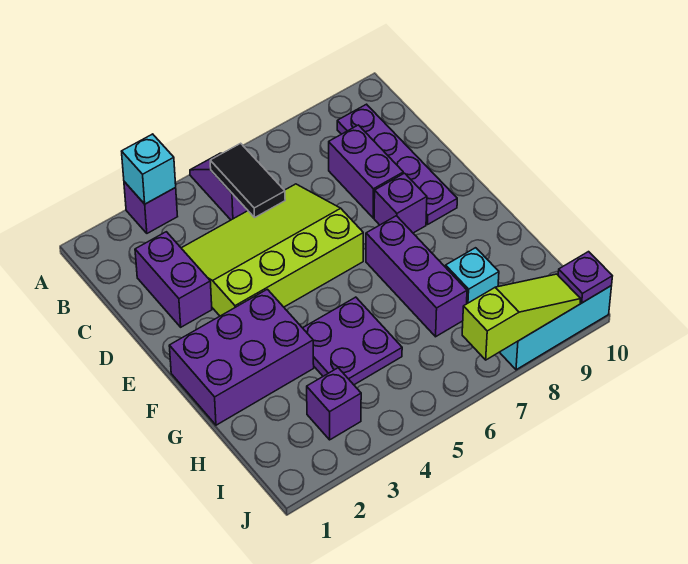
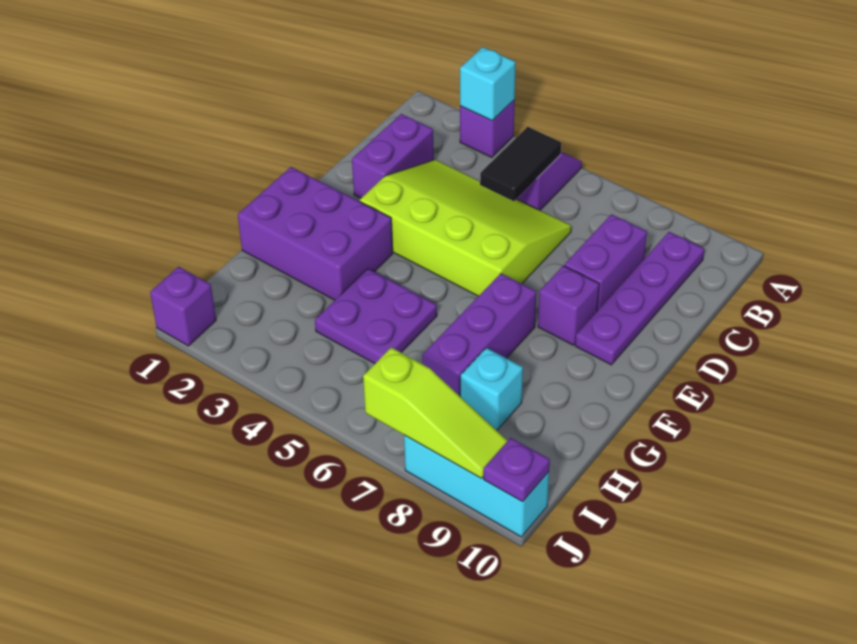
purple 1x1 brick [307,368,361,440] -> purple 1x1 brick moved to [150,267,216,346]

